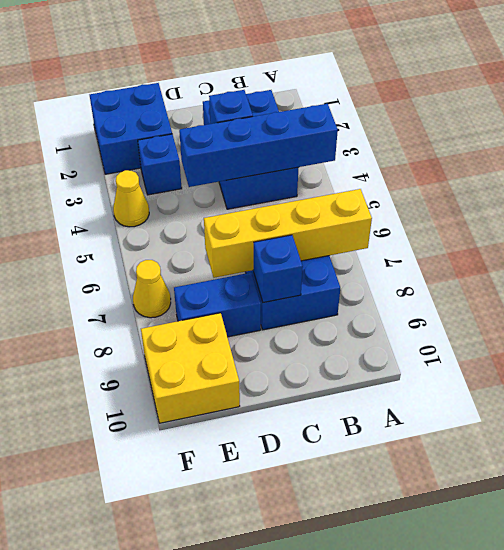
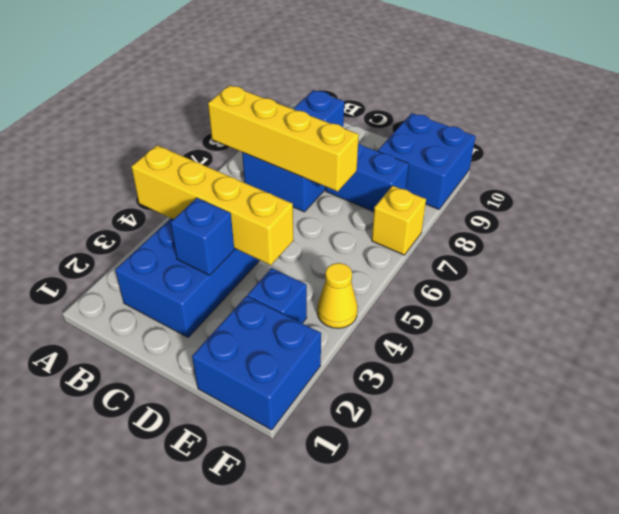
blue 1x4 brick [179,104,338,187] -> yellow 1x4 brick [131,145,294,265]
yellow 2x2 brick [141,313,240,423] -> blue 2x2 brick [378,113,476,209]
yellow 1x1 cone [133,260,171,318] -> yellow 1x1 brick [372,186,426,255]

